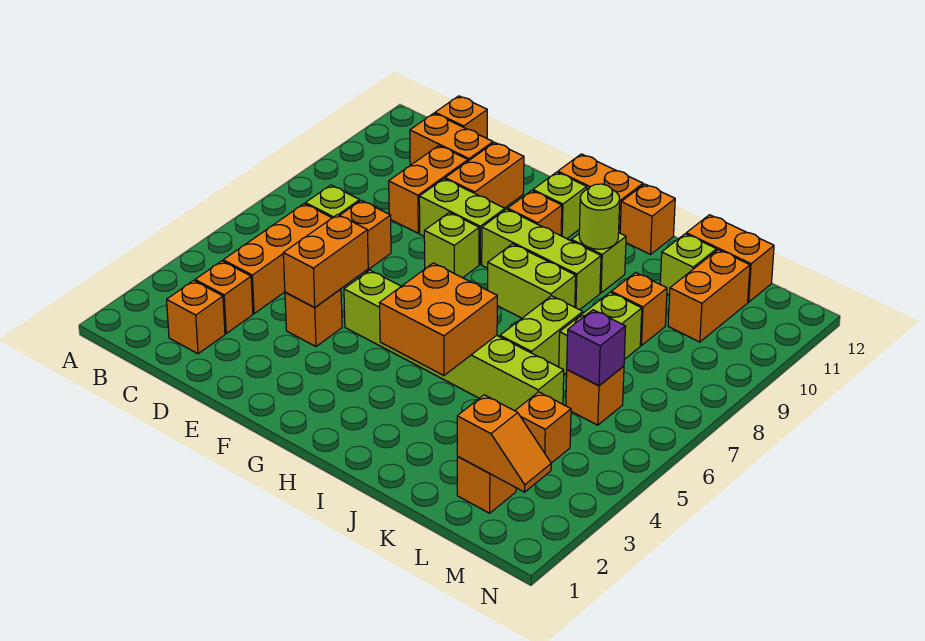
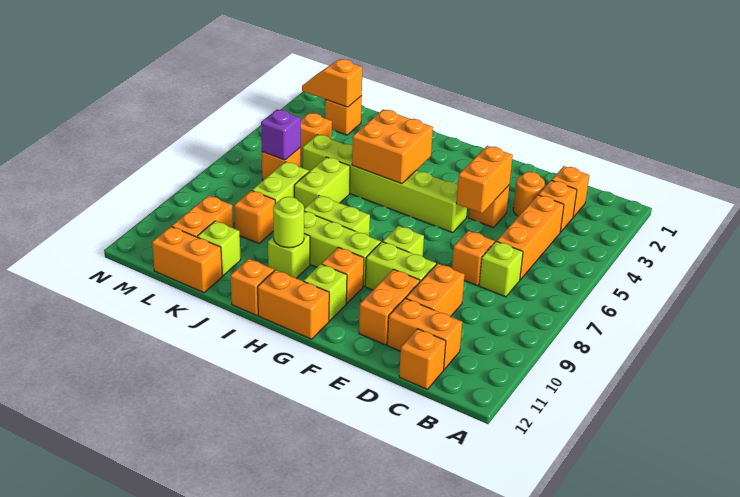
none -> orange 1x1 round brick [513,172,545,216]

